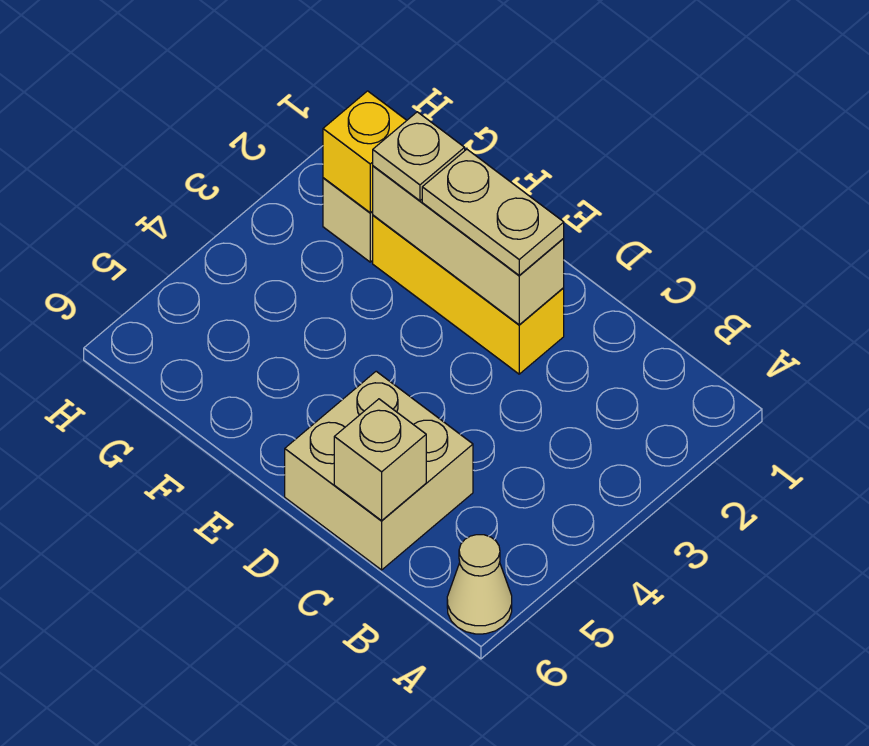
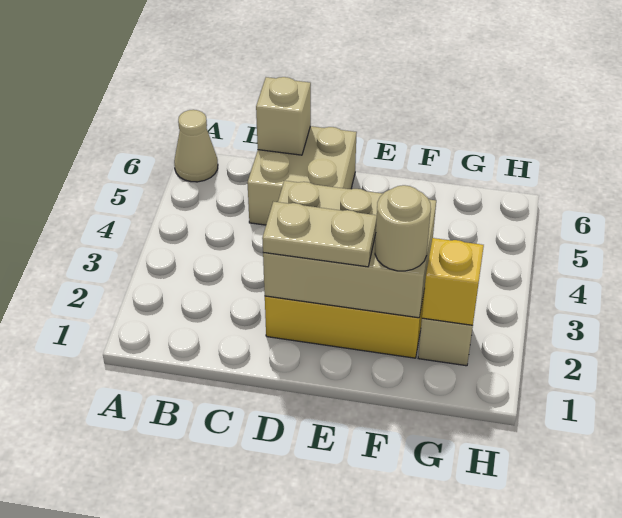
tan 1x3 brick [373,166,564,325] -> tan 2x3 brick [263,181,436,318]
tan 1x1 plate [373,112,465,201] -> tan 1x1 round brick [375,185,431,271]

